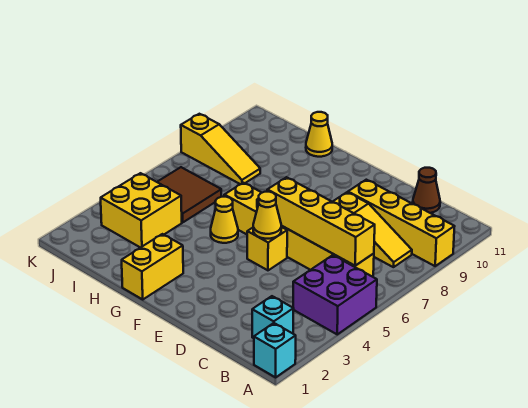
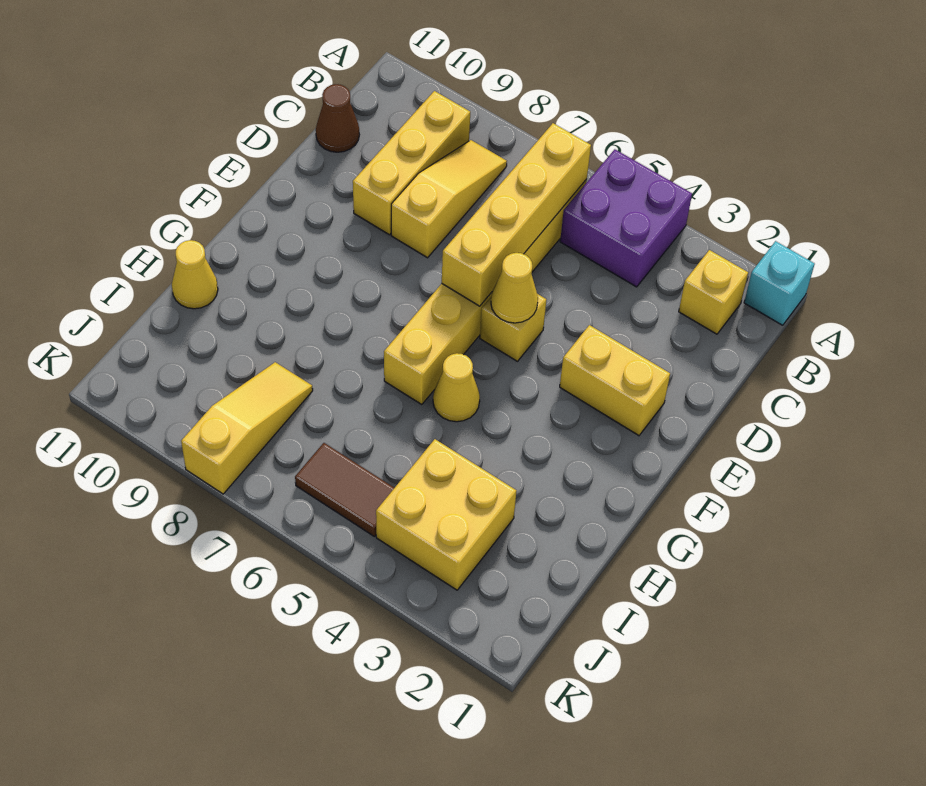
yellow 1x4 brick [348,180,455,266] -> yellow 1x3 brick [353,91,470,235]
cyan 1x1 brick [252,296,294,338] -> yellow 1x1 brick [679,250,748,334]
yellow 1x2 brick [122,234,183,299] -> yellow 1x2 brick moved to [560,325,670,436]
brown 2x2 tile [158,167,221,222] -> brown 1x2 tile [295,443,394,537]

